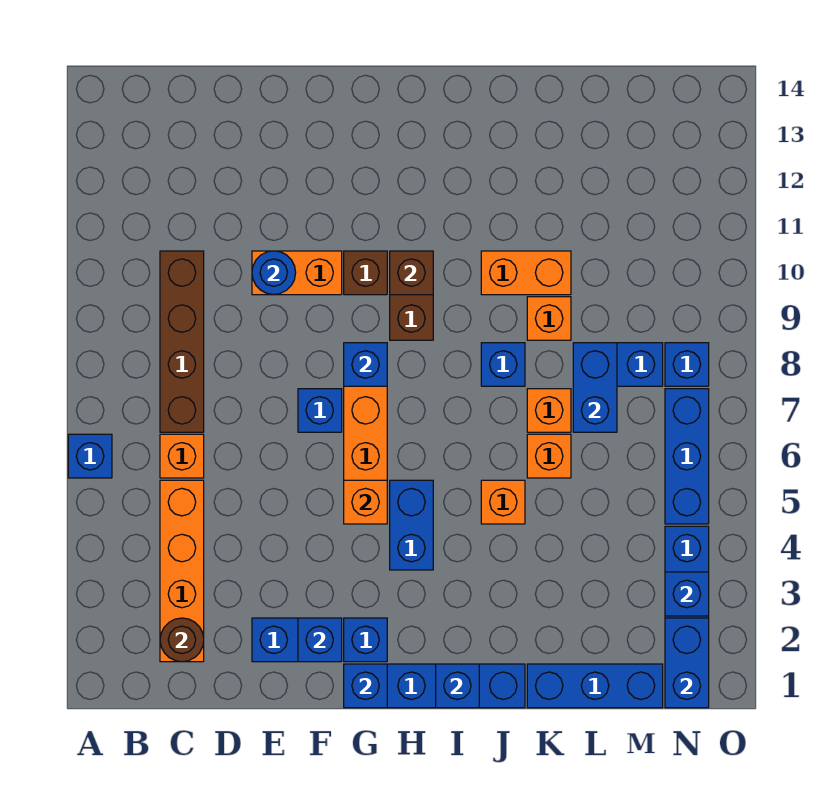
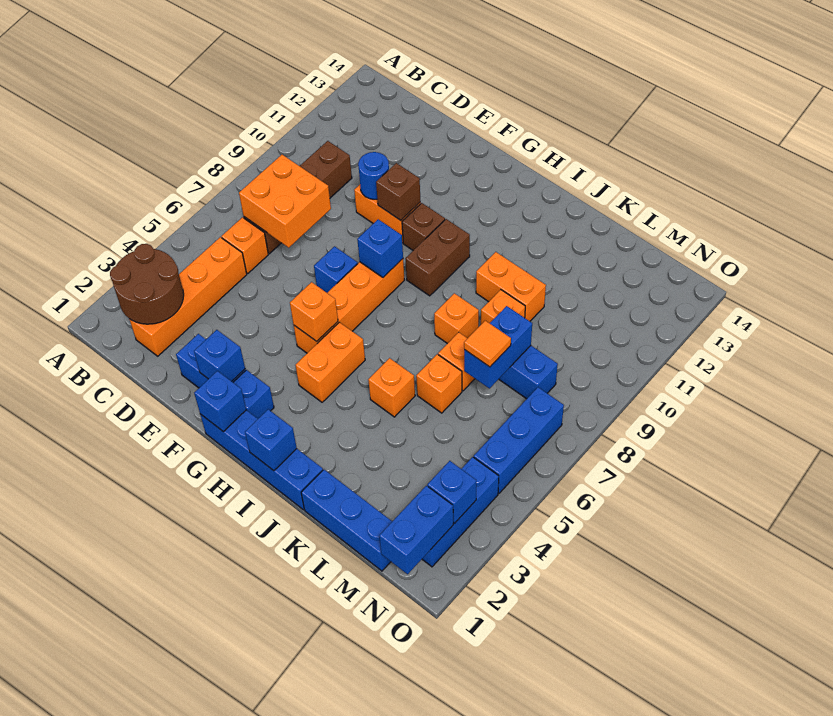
blue 1x1 brick [68,434,112,478] -> none
brown 1x1 round brick [160,618,204,662] -> brown 2x2 round brick [110,244,184,324]
none -> orange 2x2 brick [239,155,331,248]
blue 1x2 brick [390,480,433,570] -> orange 1x2 brick [295,322,365,402]
brown 1x1 brick [390,251,433,295] -> brown 1x1 brick moved to [376,163,421,220]
blue 1x1 brick [481,343,525,386] -> orange 1x1 brick [434,293,479,344]
none -> orange 1x1 tile [464,321,511,367]
blue 1x1 brick [665,343,709,386] -> none

